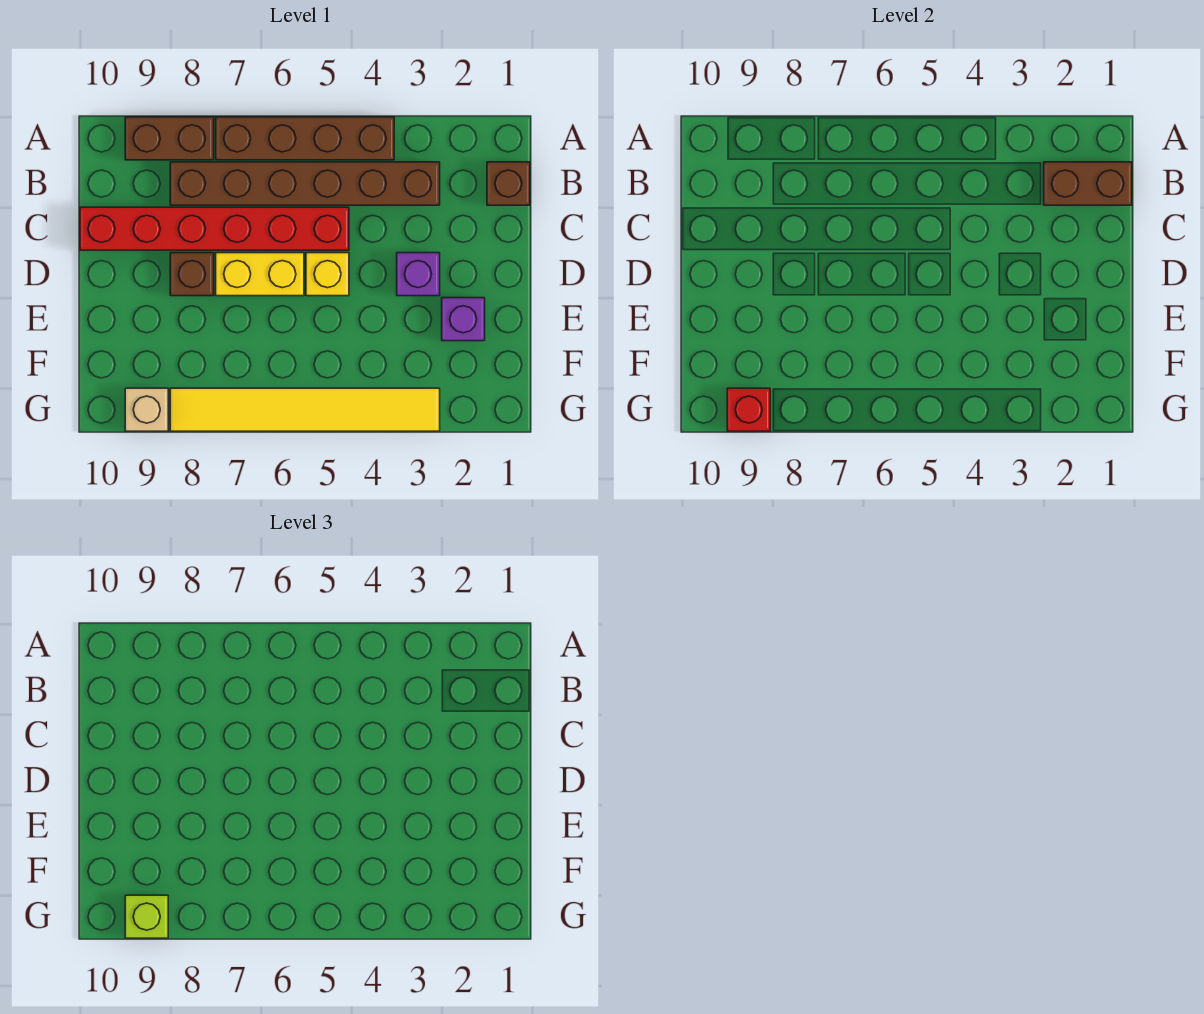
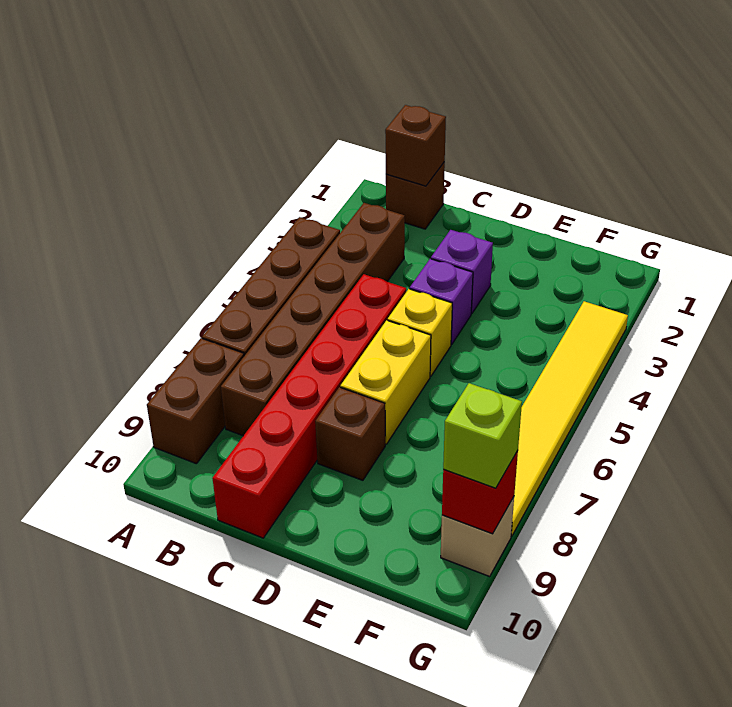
brown 1x2 brick [1044,162,1132,205] -> brown 1x1 brick [385,105,446,186]
purple 1x1 brick [442,298,485,341] -> purple 1x1 brick moved to [410,259,473,344]

